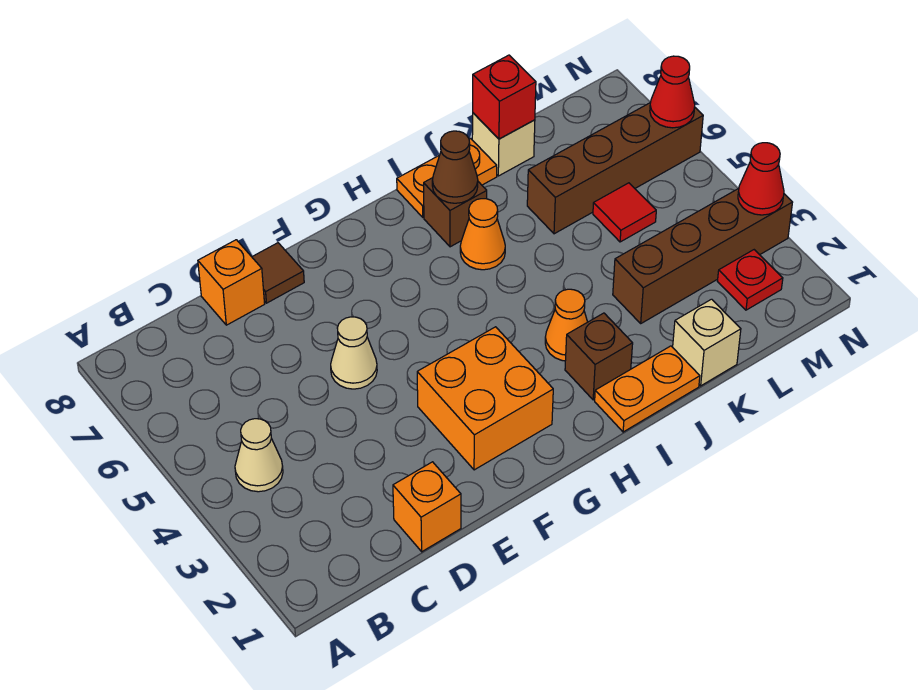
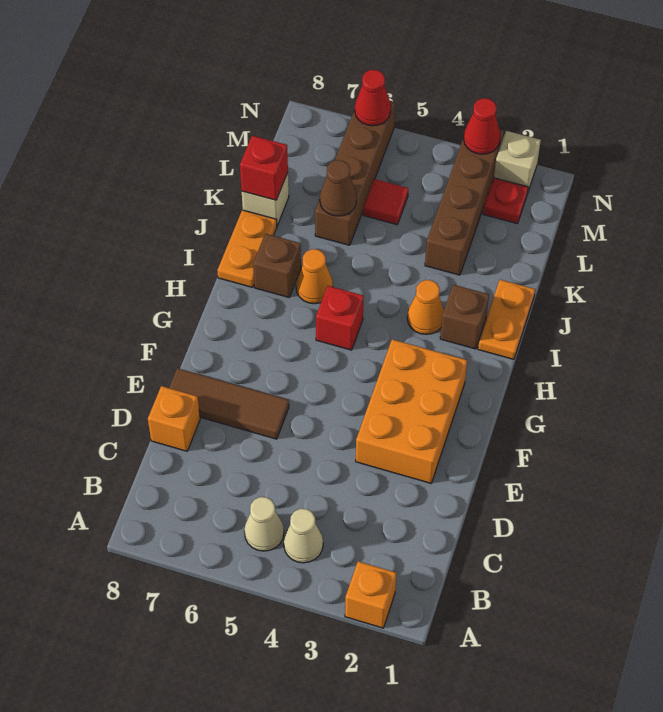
orange 1x1 brick [393,462,461,552] -> orange 1x1 brick moved to [345,561,397,628]
tan 1x1 cone [331,317,377,389] -> tan 1x1 cone moved to [244,497,284,551]
brown 1x1 tile [252,243,304,303] -> brown 1x3 tile [169,368,289,439]
orange 2x2 brick [417,327,553,470] -> orange 2x3 brick [356,339,467,483]
none -> red 1x1 brick [316,286,364,350]
brown 1x1 cone [432,131,478,203] -> brown 1x1 cone moved to [320,160,357,216]
tan 1x1 brick [673,299,741,386] -> tan 1x1 brick moved to [494,131,541,191]

